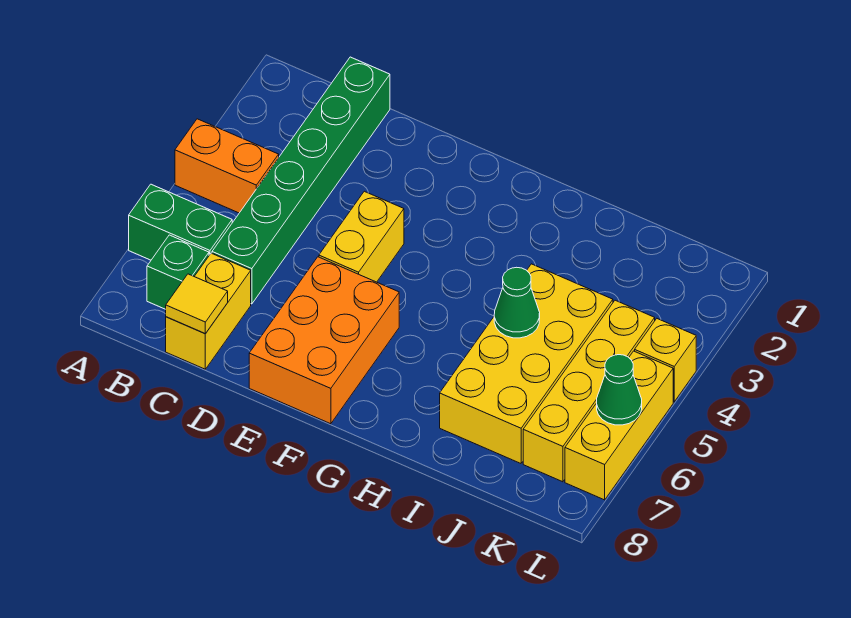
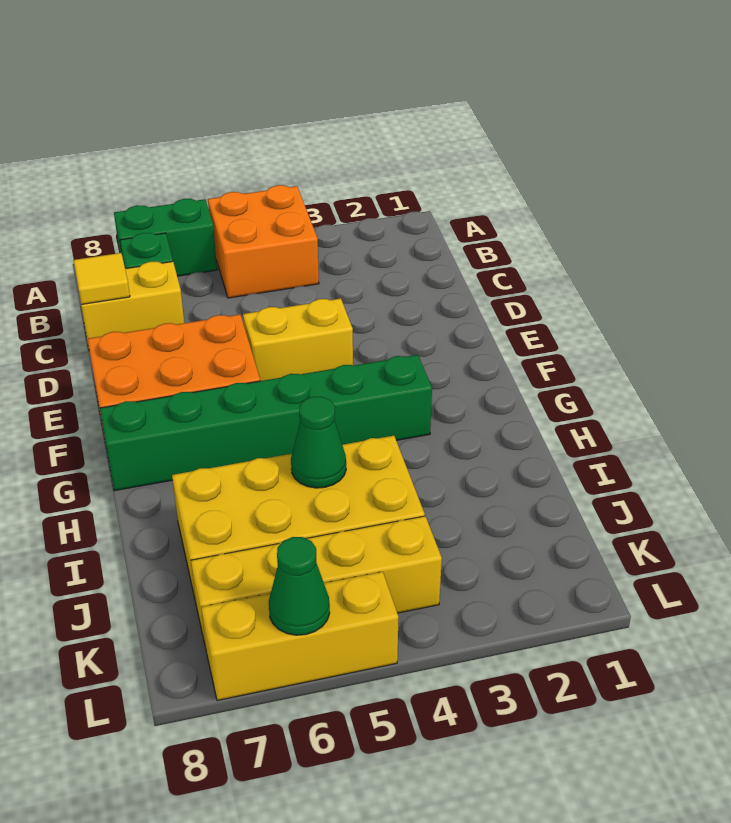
orange 1x2 brick [175,119,279,213] -> orange 2x2 brick [208,185,319,298]
green 1x2 brick [129,184,232,260] -> green 1x2 brick turned to [114,199,217,276]
green 1x6 brick [212,57,390,304] -> green 1x6 brick moved to [100,355,432,491]
yellow 1x1 brick [635,319,696,402] -> none

